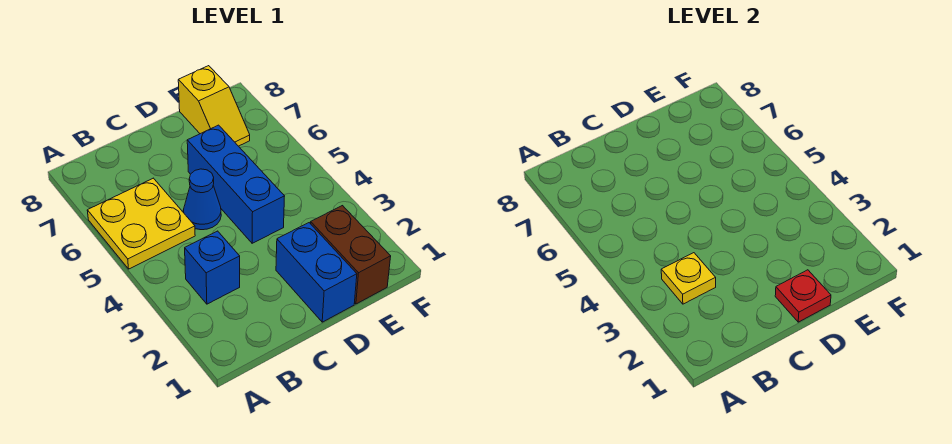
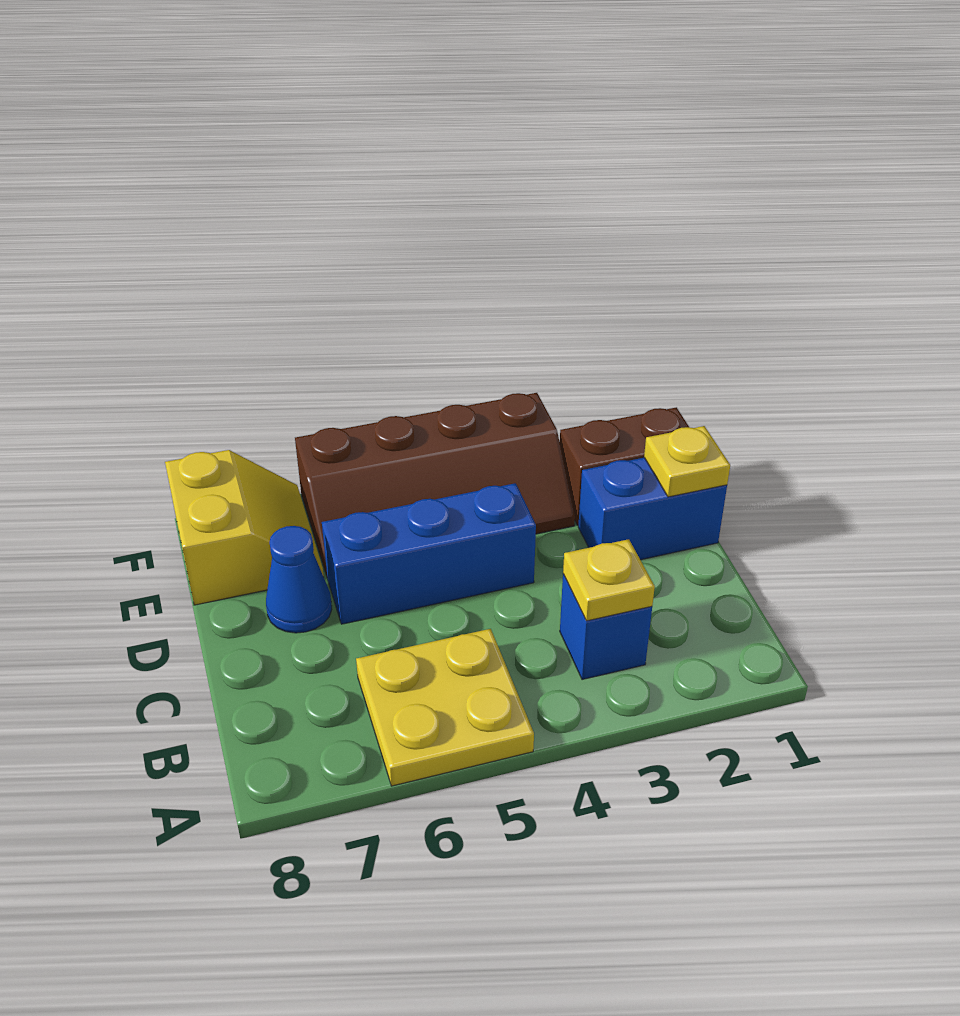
blue 1x1 cone [183,169,221,230] -> blue 1x1 cone moved to [266,526,332,633]
red 1x1 plate [775,270,831,322] -> yellow 1x1 plate [644,426,730,497]
none -> brown 2x4 slope [295,393,575,576]
yellow 1x2 slope [178,66,250,146] -> yellow 2x2 slope [165,450,324,605]

